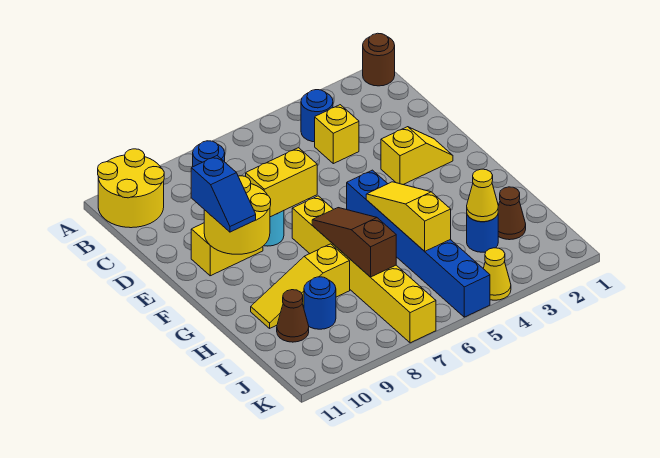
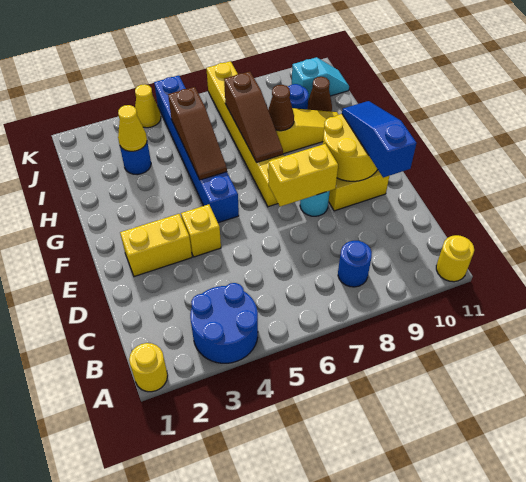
brown 1x1 round brick [363,33,395,86] -> yellow 1x1 round brick [129,343,168,392]
yellow 2x2 round brick [98,149,164,228] -> yellow 1x1 round brick [436,235,474,282]
blue 1x1 round brick [301,90,333,142] -> blue 2x2 round brick [190,283,258,363]
yellow 1x1 brick [315,105,359,164] -> yellow 1x1 brick moved to [181,204,221,257]
yellow 1x2 slope [381,127,453,185] -> yellow 1x2 brick [120,214,192,277]
blue 1x2 slope [191,156,256,232] -> blue 1x3 slope [342,101,416,178]
yellow 1x3 slope [366,182,451,251] -> brown 1x3 slope [168,87,227,180]
brown 1x1 cone [498,187,526,240] -> brown 1x1 cone moved to [268,85,294,131]
none -> cyan 1x2 slope [292,57,349,99]

